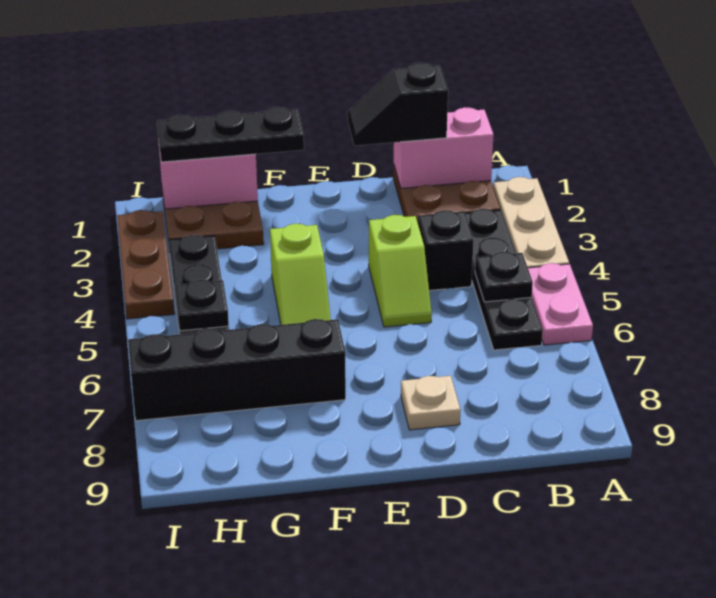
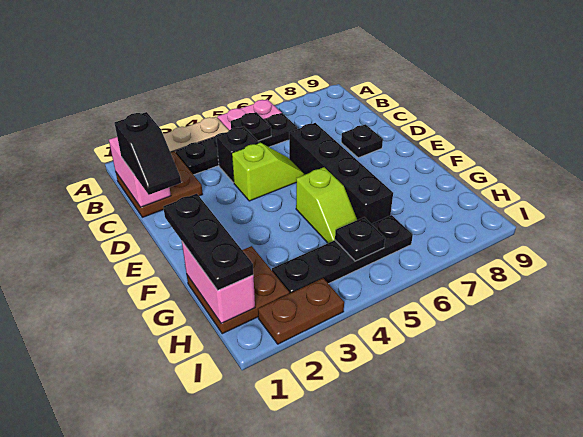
tan 1x1 plate [401,376,461,430] -> black 1x1 plate [341,124,383,158]
lime 1x2 slope [270,224,331,325] -> lime 1x2 slope turned to [296,167,357,243]
black 1x4 brick [128,319,346,421] -> black 1x4 brick moved to [289,123,393,224]
brown 1x3 plate [117,210,174,319] -> brown 1x2 plate [258,278,344,344]

